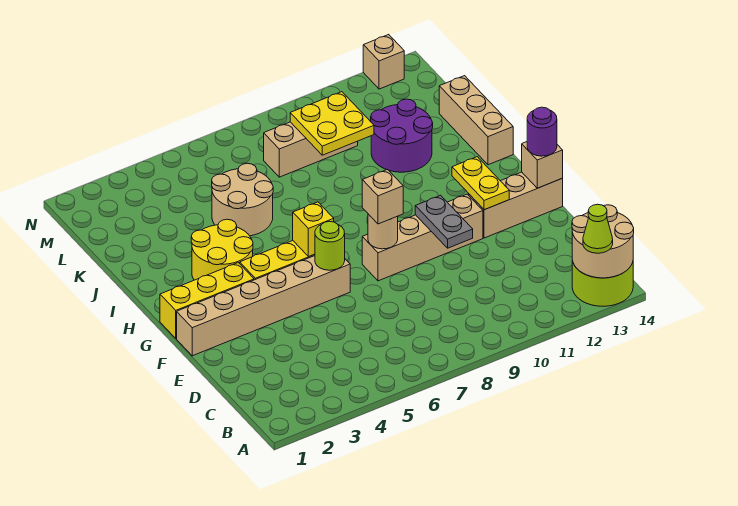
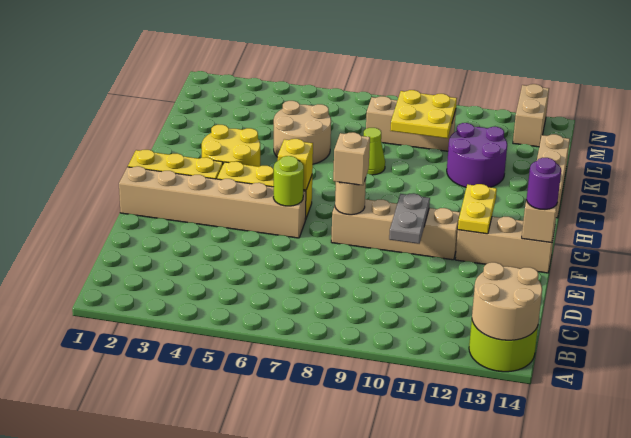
lime 1x1 cone [583,204,613,253] -> lime 1x1 cone moved to [364,128,385,175]
tan 1x1 brick [363,35,404,89] -> tan 1x2 brick [513,84,549,147]

